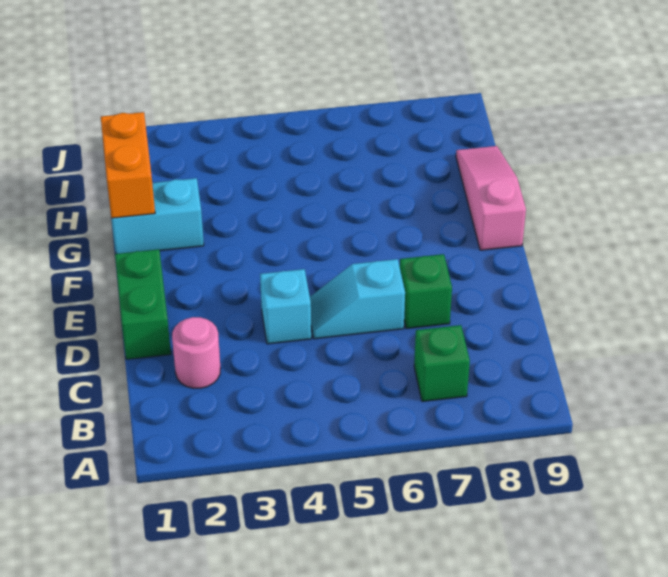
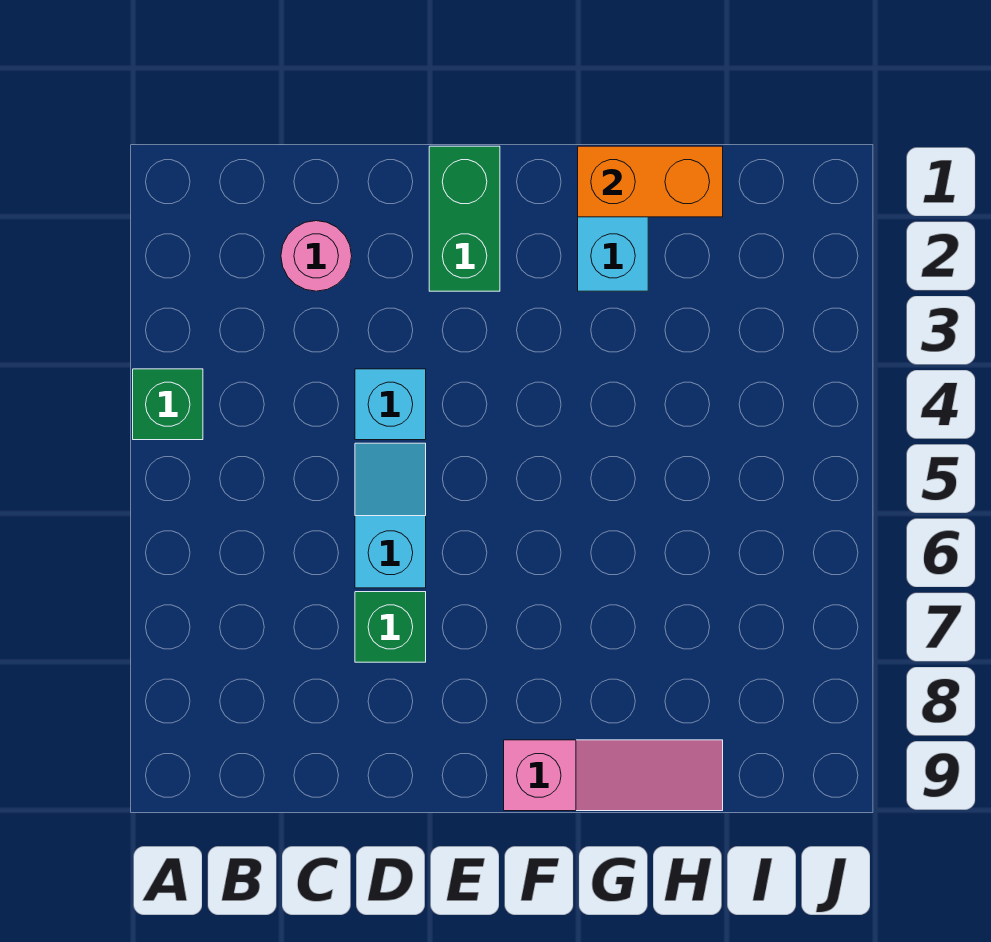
green 1x1 brick [414,325,470,402] -> green 1x1 brick moved to [133,369,203,440]
green 1x2 brick [115,249,171,359] -> green 1x2 brick turned to [429,146,500,291]

